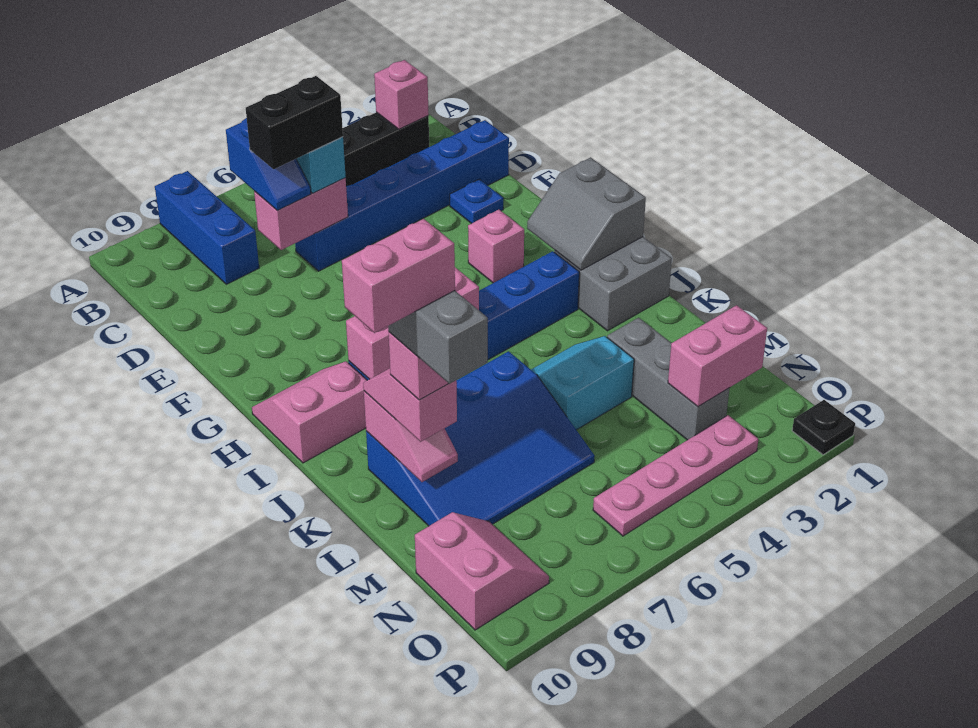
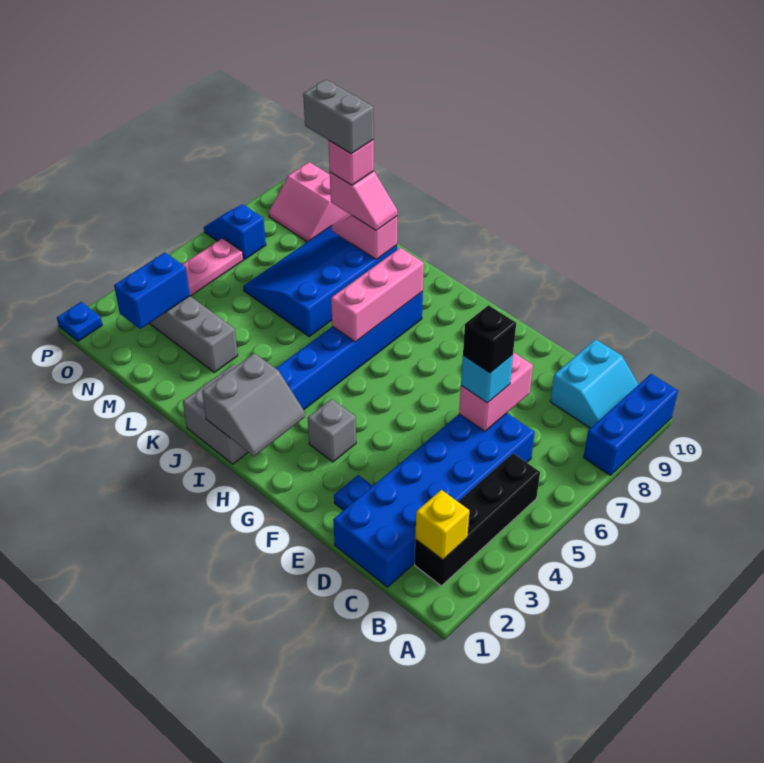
blue 1x3 brick [155,171,259,284] -> blue 1x3 brick turned to [583,374,678,475]
pink 1x1 brick [374,60,429,129] -> yellow 1x1 brick [415,490,469,560]
blue 1x2 slope [226,118,311,211] -> blue 1x2 slope moved to [204,204,266,260]
blue 1x6 brick [295,120,509,271] -> blue 2x6 brick [333,413,535,587]
black 1x2 brick [246,76,343,169] -> black 1x1 brick [463,305,516,373]
pink 1x1 brick [468,210,524,283] -> grey 1x1 brick [308,399,356,462]
grey 2x2 slope [527,157,646,270] -> grey 2x2 slope turned to [202,353,305,456]
pink 2x2 slope [252,361,367,463] -> none
cyan 2x2 slope [531,336,634,430] -> cyan 2x2 slope moved to [550,339,639,428]
pink 1x2 brick [342,219,455,333] -> none
pink 1x2 brick [668,305,767,407] -> blue 1x2 brick [114,252,190,329]
black 1x1 plate [792,400,855,455] -> blue 1x1 plate [57,302,102,341]

